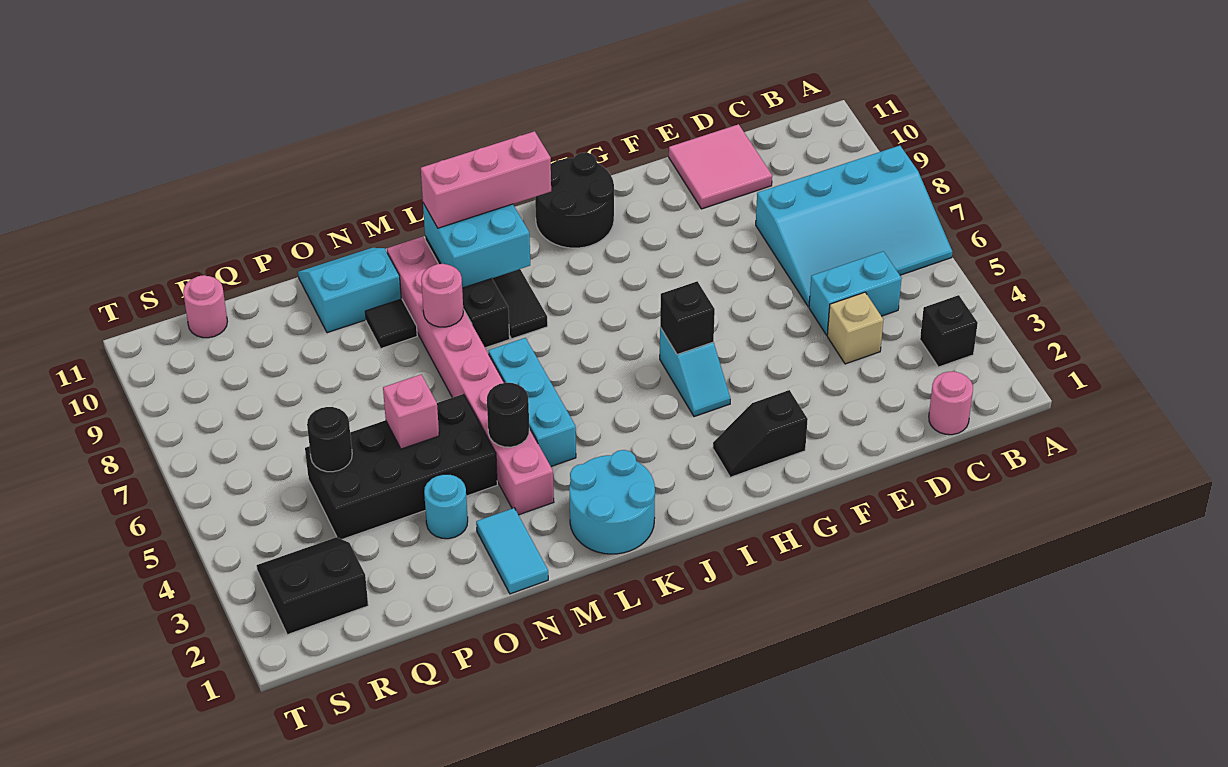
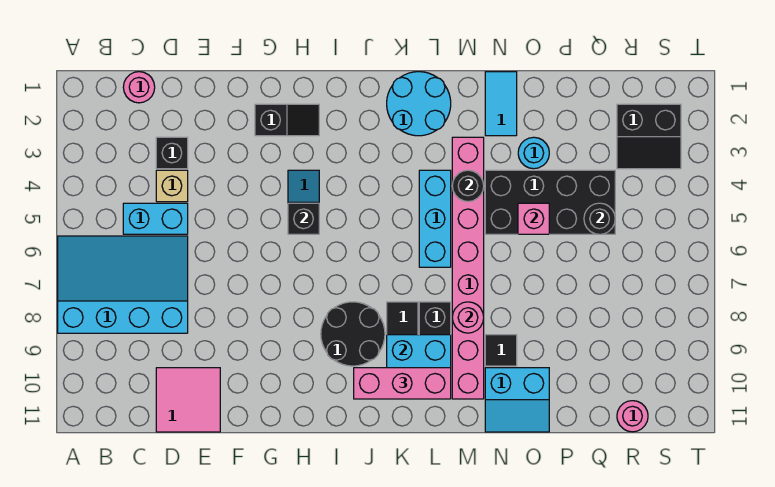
black 1x1 brick [920,295,978,367] -> black 1x1 brick moved to [156,137,188,169]
black 2x2 round brick [535,152,614,248] -> black 2x2 round brick moved to [321,302,385,366]

